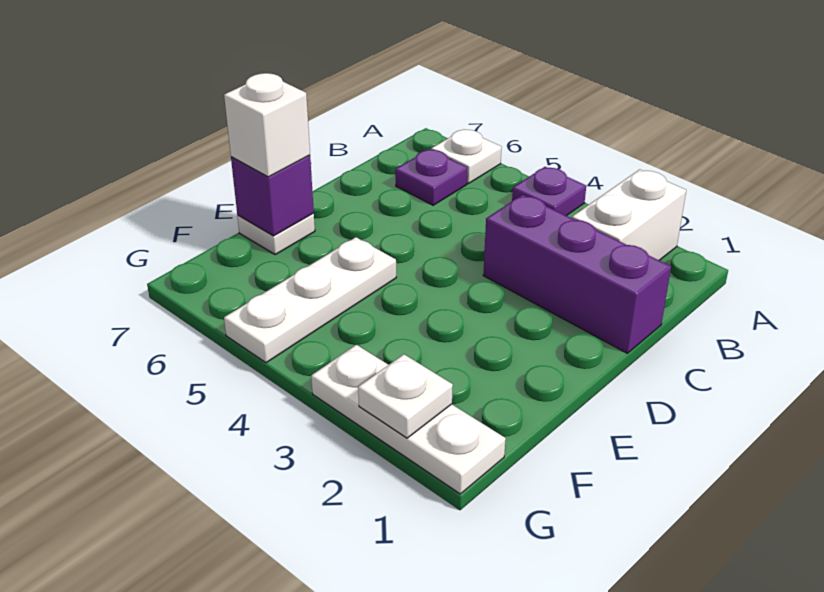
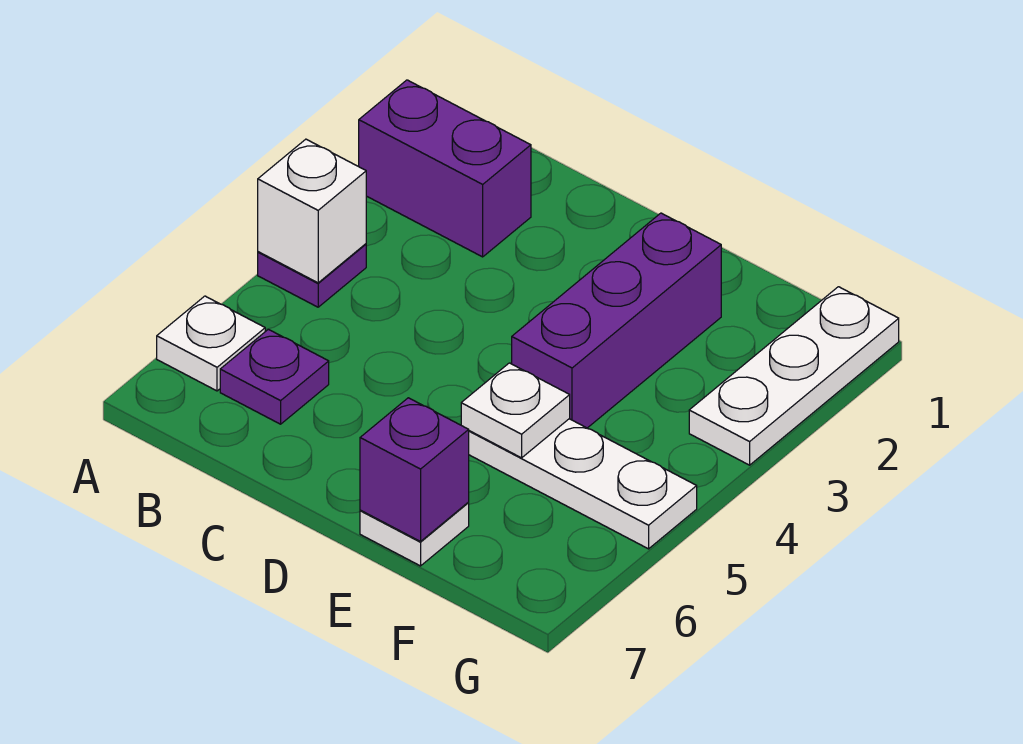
white 1x2 brick [572,169,686,260] -> purple 1x2 brick [359,80,531,257]
purple 1x3 brick [483,195,671,353] -> purple 1x3 brick moved to [512,213,721,428]
white 1x1 brick [224,73,310,177] -> white 1x1 brick moved to [258,139,366,283]
white 1x1 plate [358,354,453,438] -> white 1x1 plate moved to [461,363,570,458]

